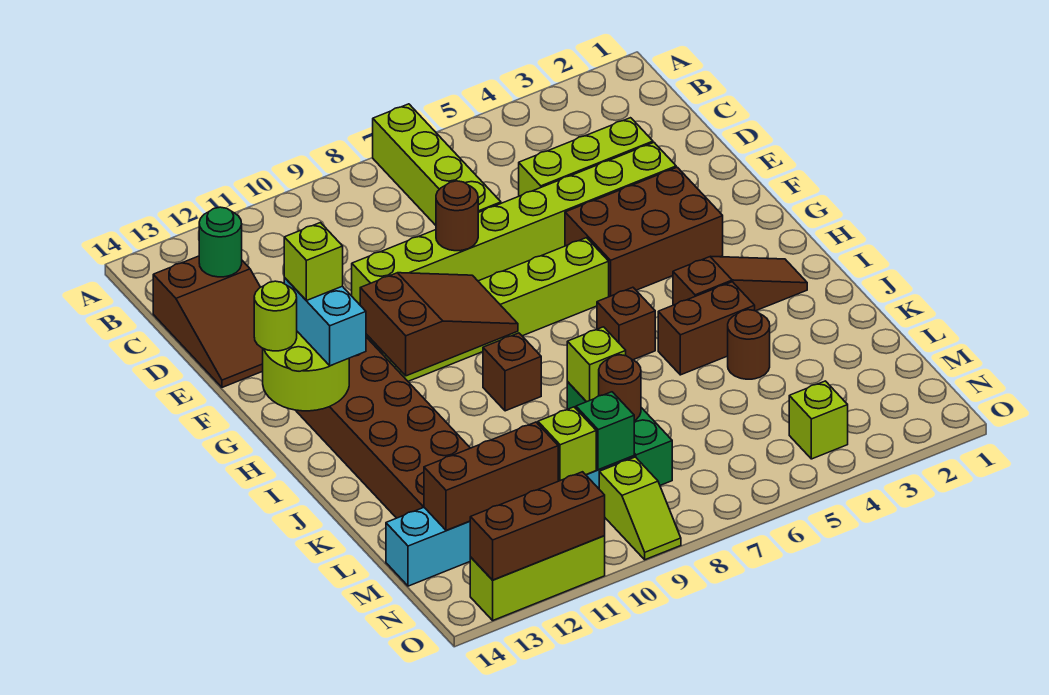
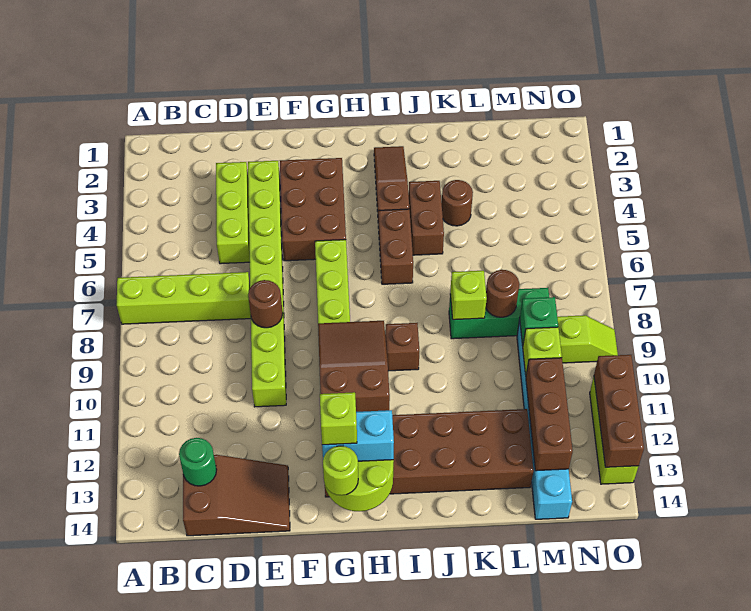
brown 1x1 brick [597,287,655,360] -> brown 1x2 brick [379,209,413,284]
lime 1x1 brick [789,381,848,459] -> none

